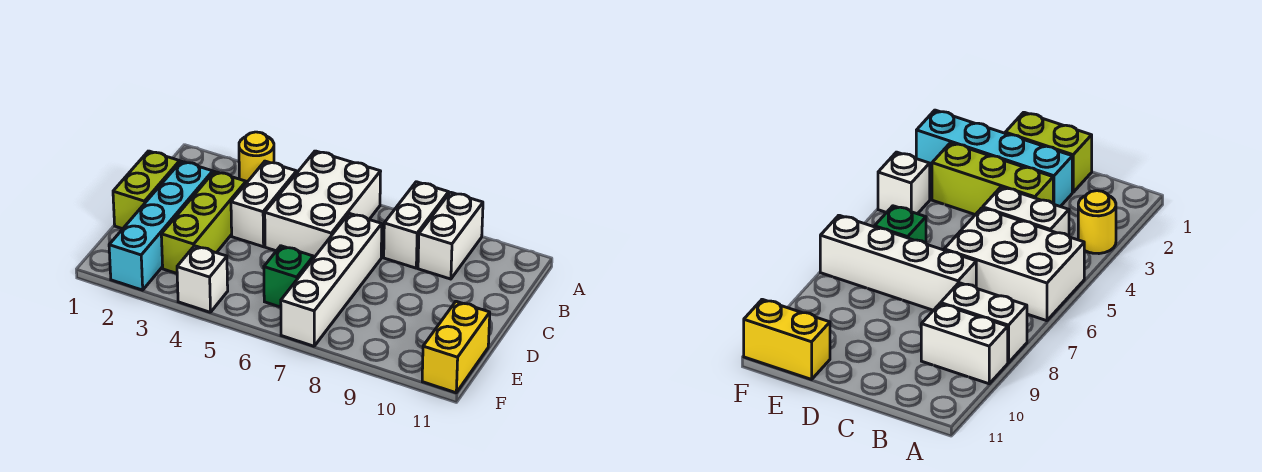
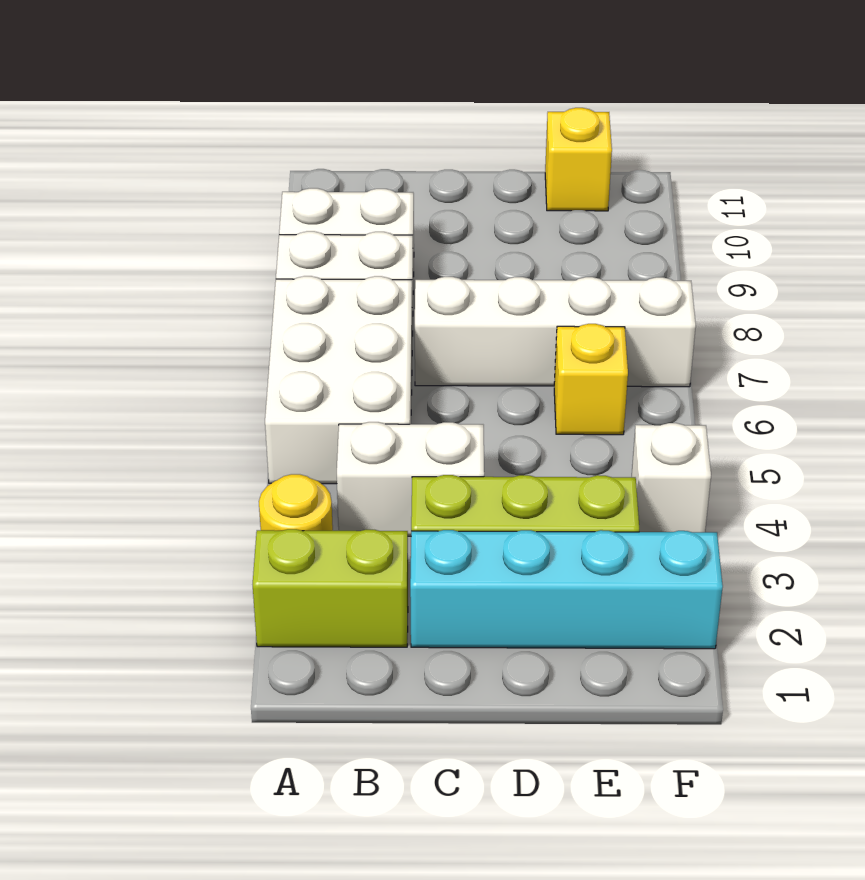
white 2x3 brick [265,151,381,259] -> white 2x3 brick turned to [265,276,412,484]
lime 1x2 brick [113,151,180,229] -> lime 1x2 brick moved to [253,529,408,647]
green 1x1 brick [264,246,313,307] -> yellow 1x1 brick [554,324,628,435]
yellow 1x2 brick [422,301,490,393] -> yellow 1x1 brick [545,108,612,211]

